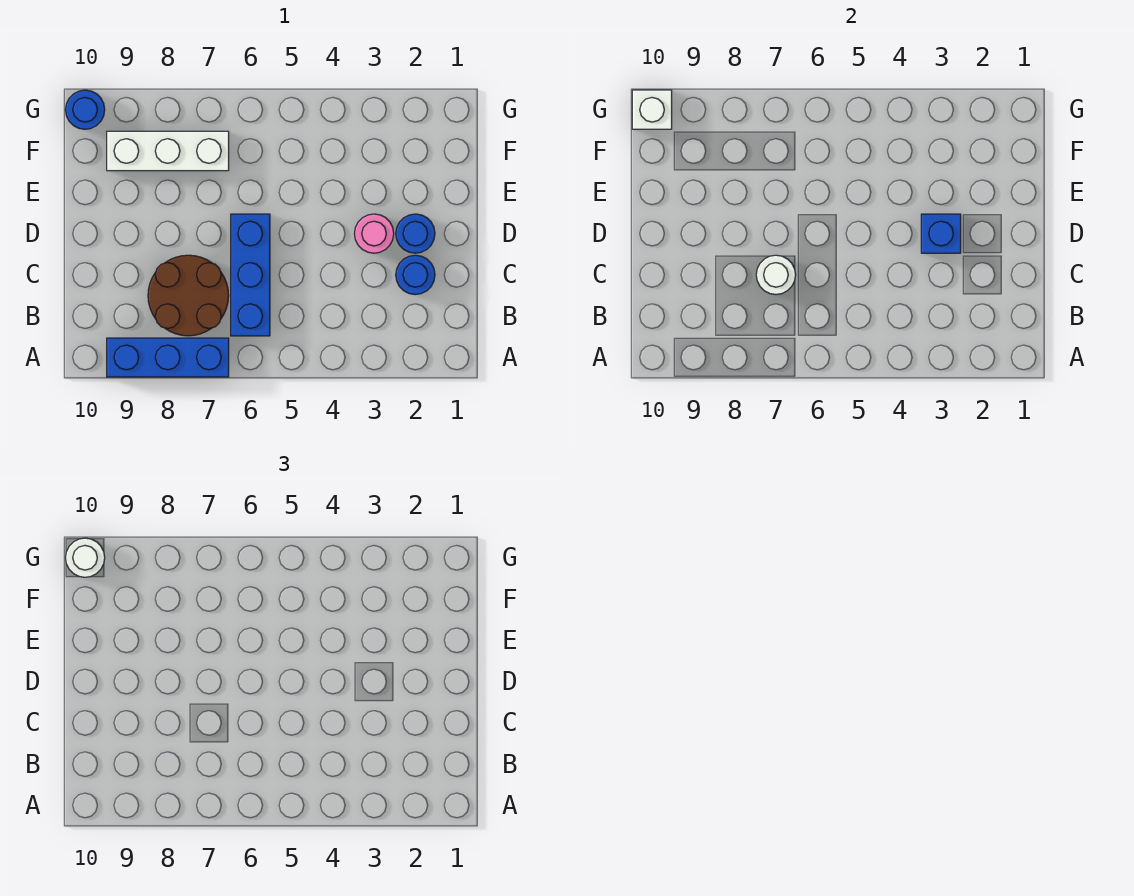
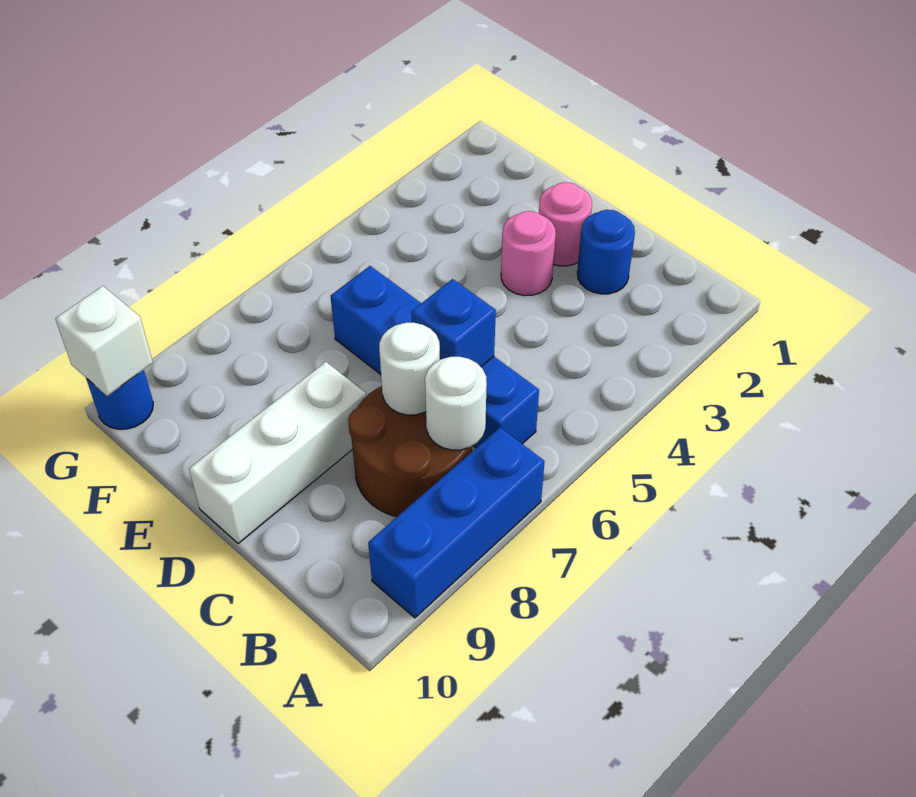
blue 1x3 brick [231,214,270,336] -> blue 1x4 brick [331,266,539,448]
blue 1x1 round brick [396,214,435,253] -> pink 1x1 round brick [539,182,592,266]
blue 1x1 brick [921,214,961,253] -> blue 1x1 brick moved to [411,279,496,367]
white 1x3 brick [107,131,229,171] -> white 1x3 brick moved to [189,362,366,544]
white 1x1 round brick [65,538,105,577] -> white 1x1 round brick moved to [425,357,487,450]

